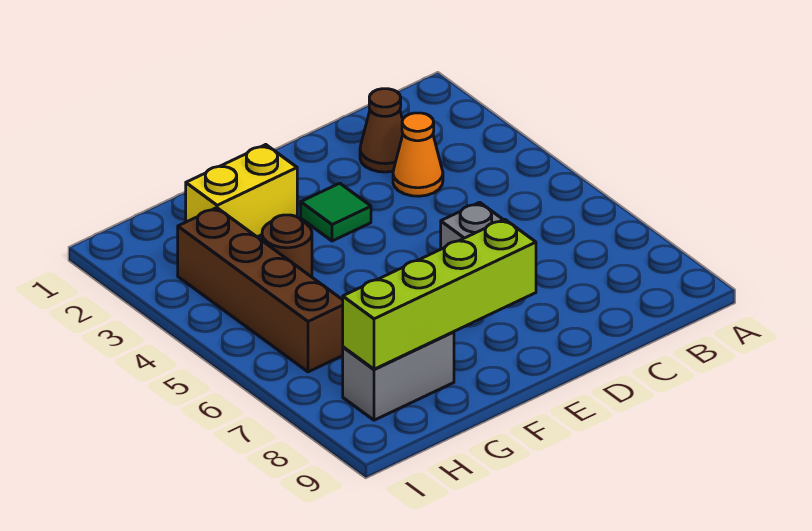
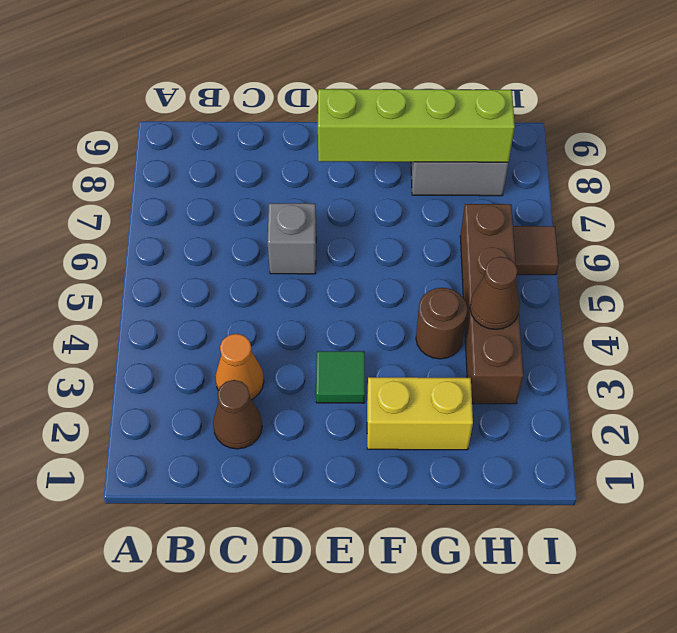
none -> brown 1x1 cone [470,257,520,329]
none -> brown 1x1 tile [513,226,559,275]

